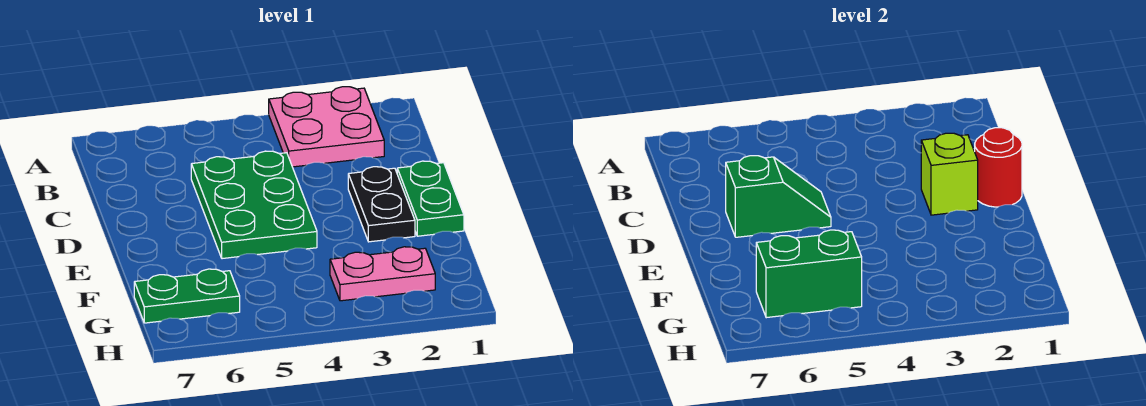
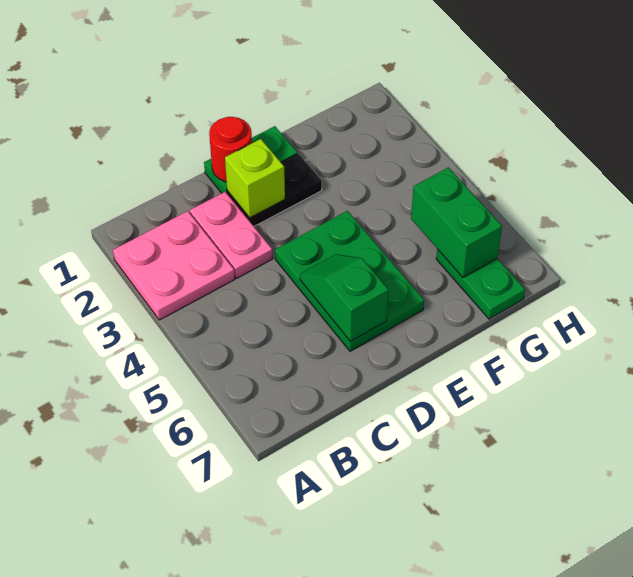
green 2x3 plate [191,151,317,259] -> green 2x3 plate turned to [275,211,424,351]
pink 1x2 plate [330,247,435,301] -> pink 1x2 plate moved to [190,192,272,278]

